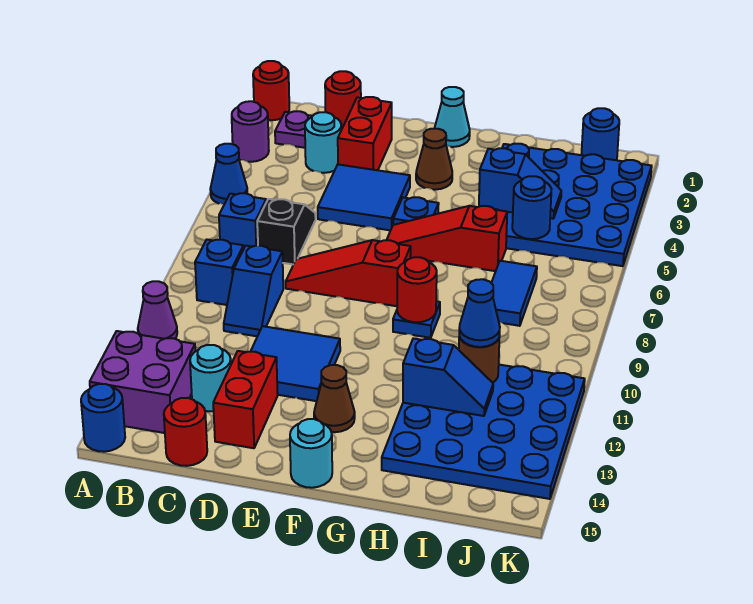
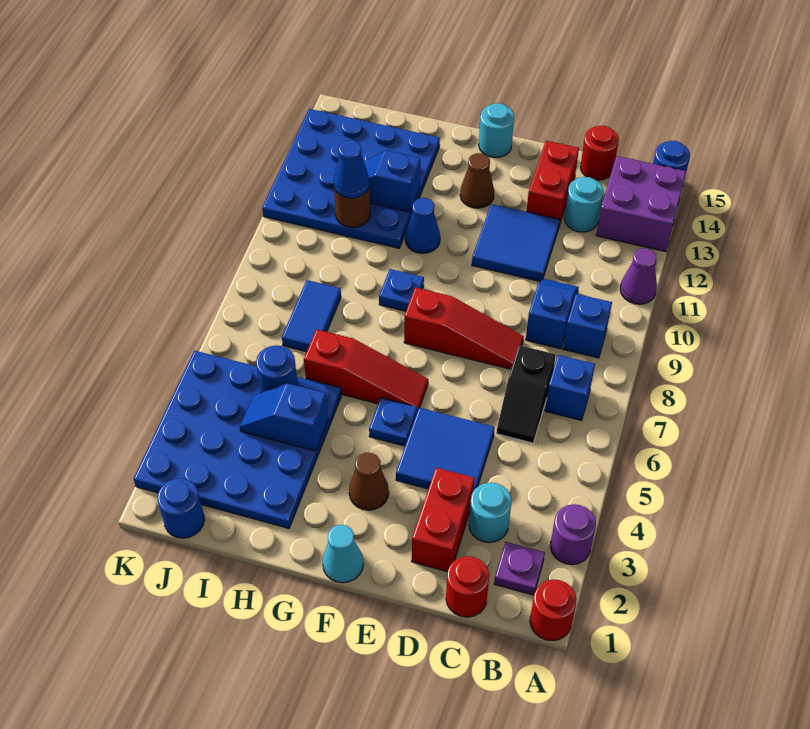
blue 1x1 cone [210,144,247,204] -> blue 1x1 cone moved to [405,198,440,253]
red 1x1 round brick [397,257,437,322] -> none

